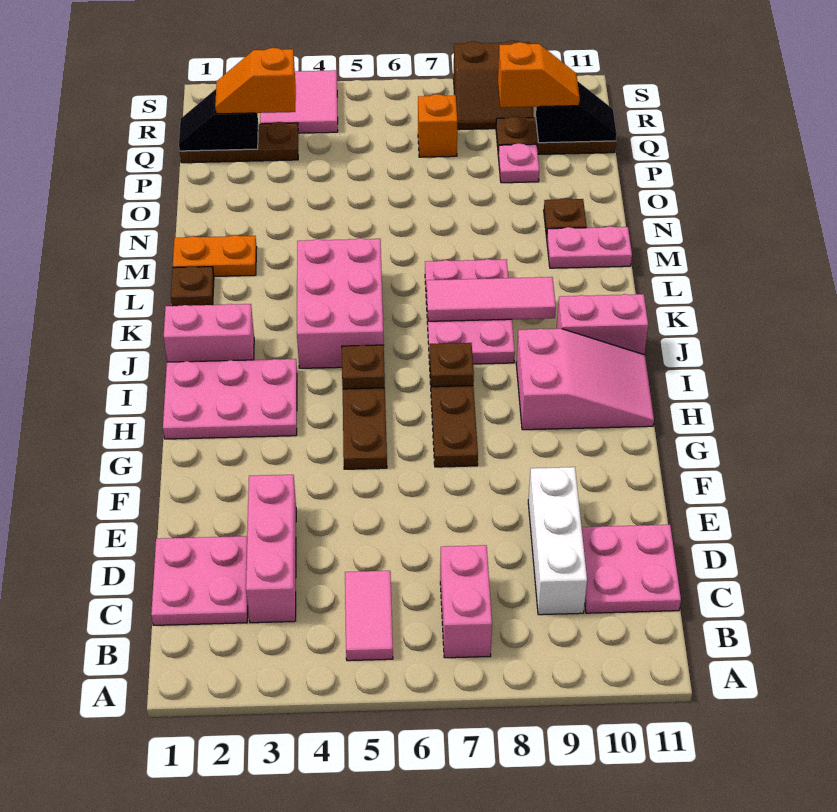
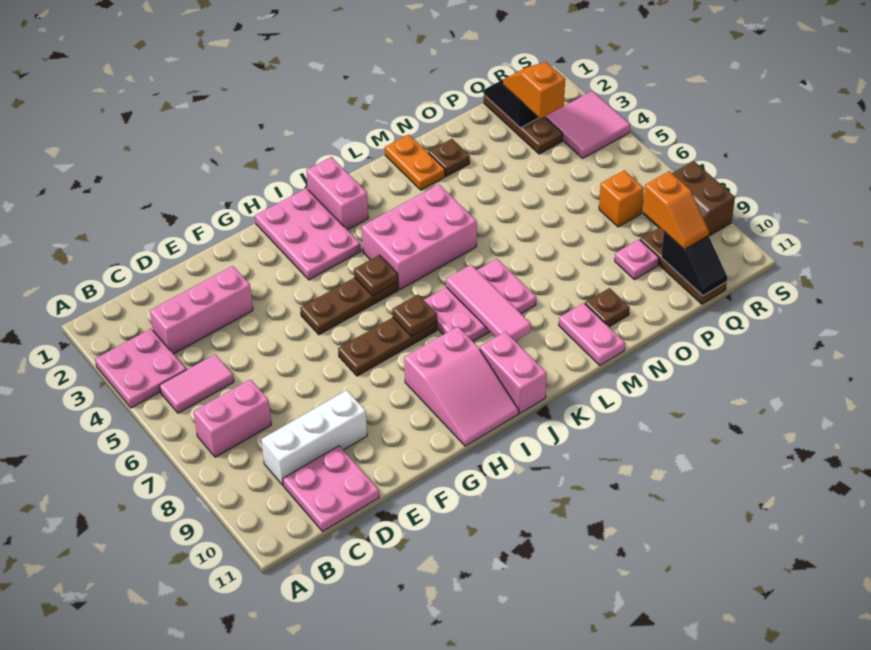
pink 2x2 plate [151,536,248,625] -> pink 2x2 plate moved to [95,329,186,408]
brown 1x1 plate [171,266,214,306] -> brown 1x1 plate moved to [428,139,470,177]

